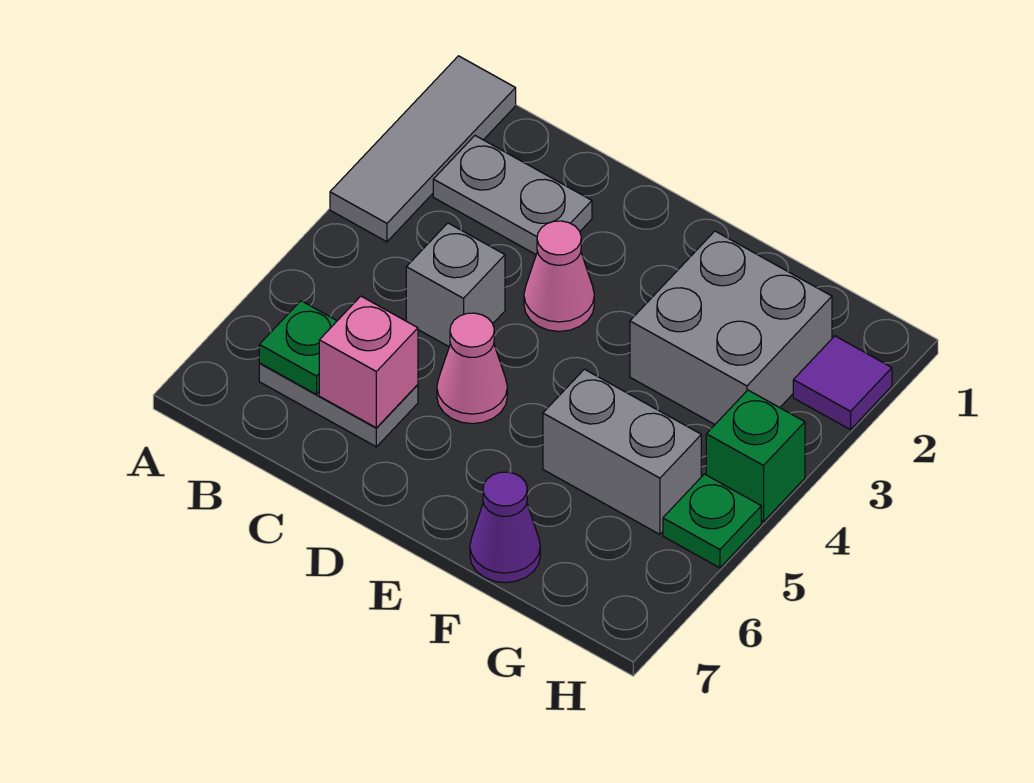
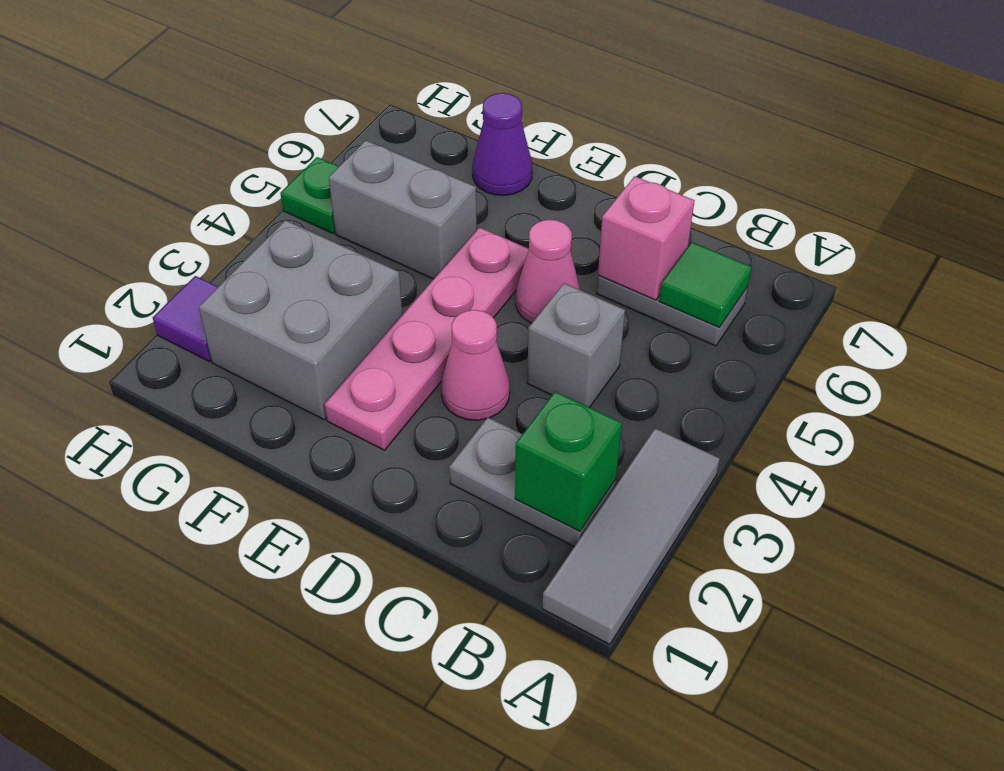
green 1x1 plate [259,301,337,394] -> green 1x1 tile [659,242,752,327]
none -> pink 1x4 plate [325,227,529,450]
green 1x1 brick [706,390,805,522] -> green 1x1 brick moved to [515,391,622,531]

